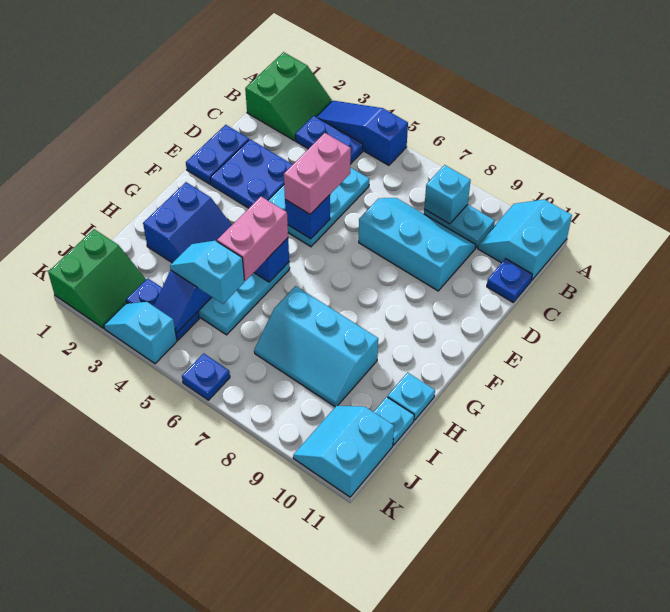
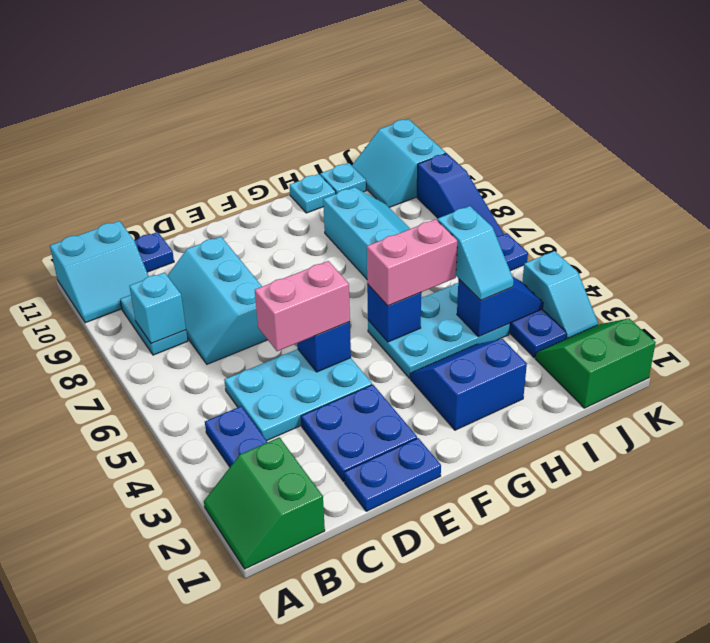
green 2x2 slope [245,52,332,141] -> green 2x2 slope turned to [204,437,325,569]
blue 1x3 slope [316,101,408,165] -> blue 1x3 slope moved to [417,153,504,237]
cyan 2x2 slope [293,406,394,497] -> cyan 2x2 slope turned to [352,119,446,207]

